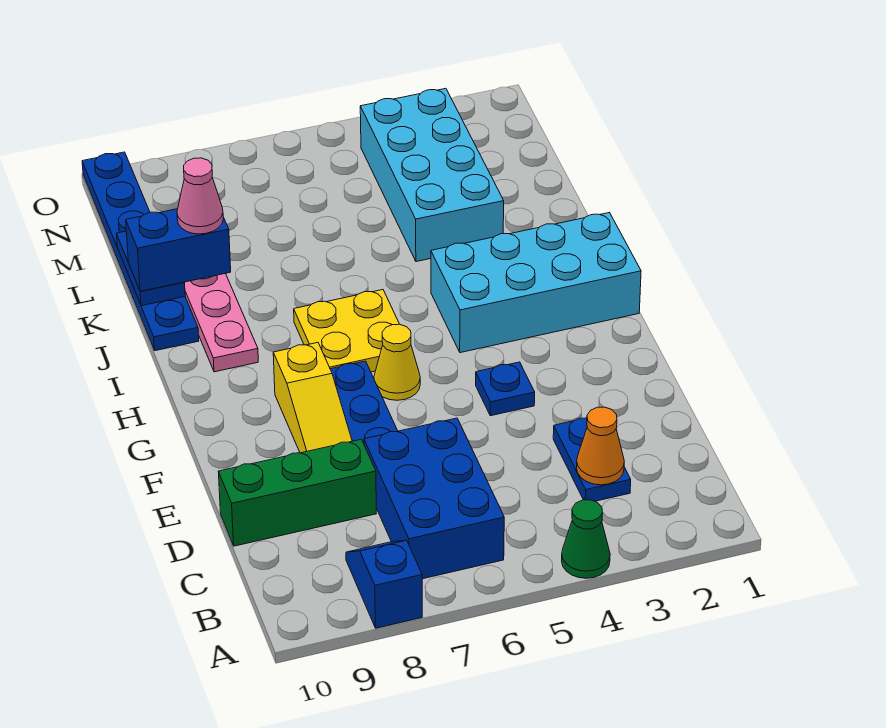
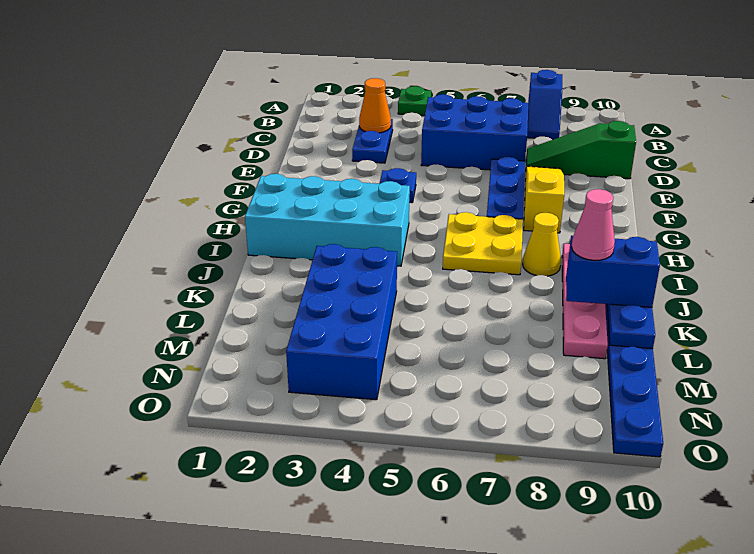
green 1x1 cone [562,500,610,578] -> green 1x1 plate [398,86,431,116]
blue 2x3 brick [364,418,504,579] -> blue 2x3 brick turned to [421,94,528,170]
green 1x3 brick [218,439,376,546] -> green 1x3 slope [526,121,636,179]
yellow 1x1 cone [374,324,420,400] -> yellow 1x1 cone moved to [523,213,561,276]
cyan 2x4 brick [360,88,504,262] -> blue 2x4 brick [286,244,397,400]

